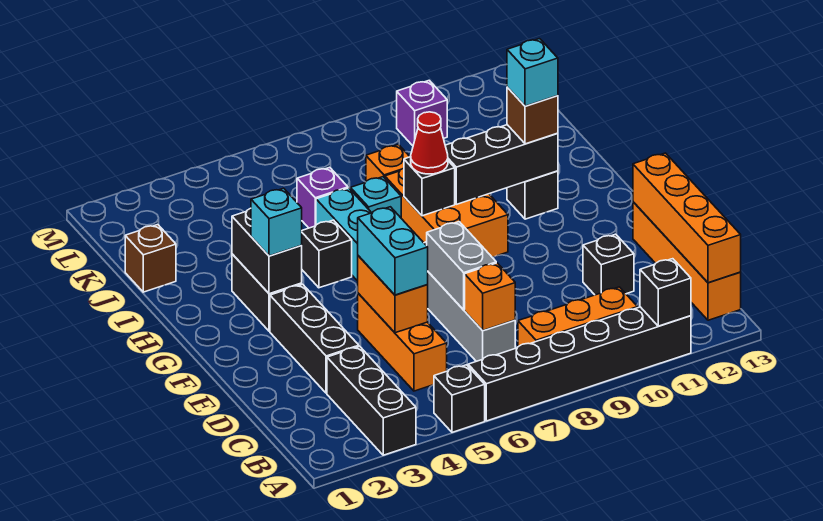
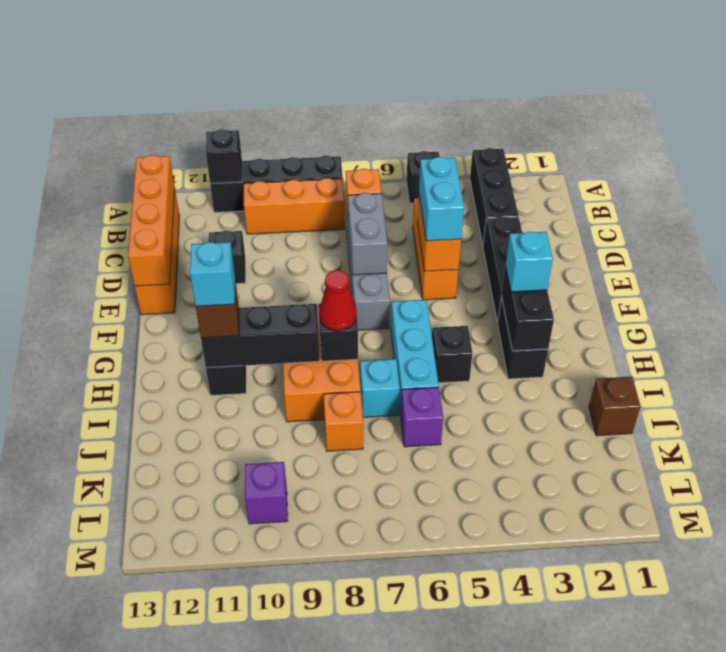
black 1x6 brick [468,307,691,421] -> black 1x4 brick [210,156,343,213]

